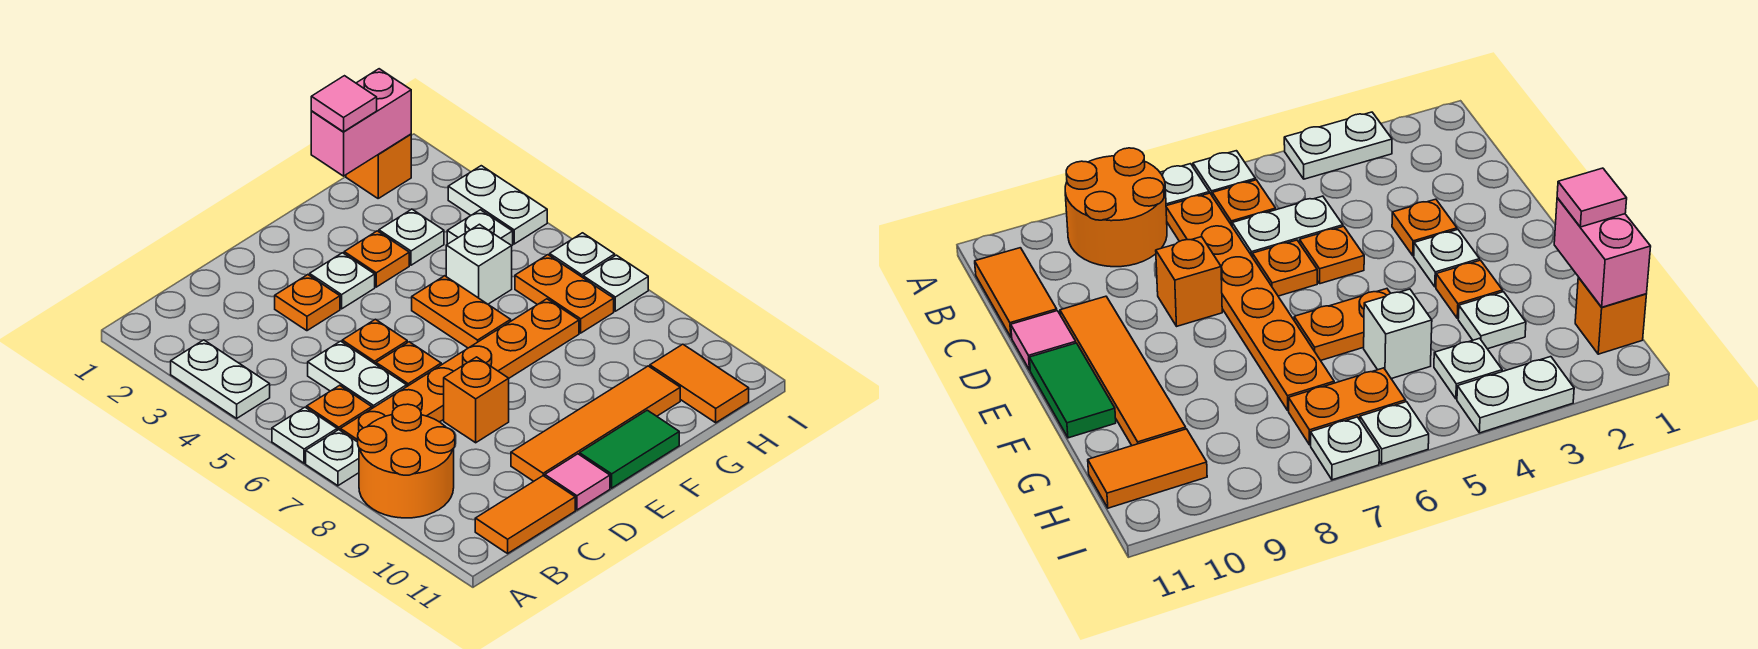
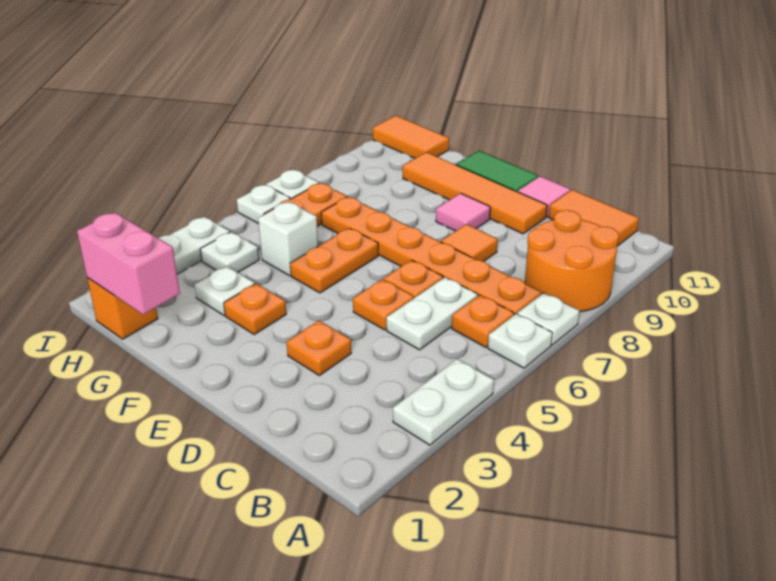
orange 1x1 brick [444,357,509,443] -> orange 1x1 tile [441,224,498,261]
white 1x1 plate [310,253,375,309] -> none
pink 1x1 tile [311,76,377,132] -> pink 1x1 tile moved to [436,193,490,231]
orange 1x2 tile [650,344,749,423] -> orange 1x2 tile turned to [373,116,449,158]

